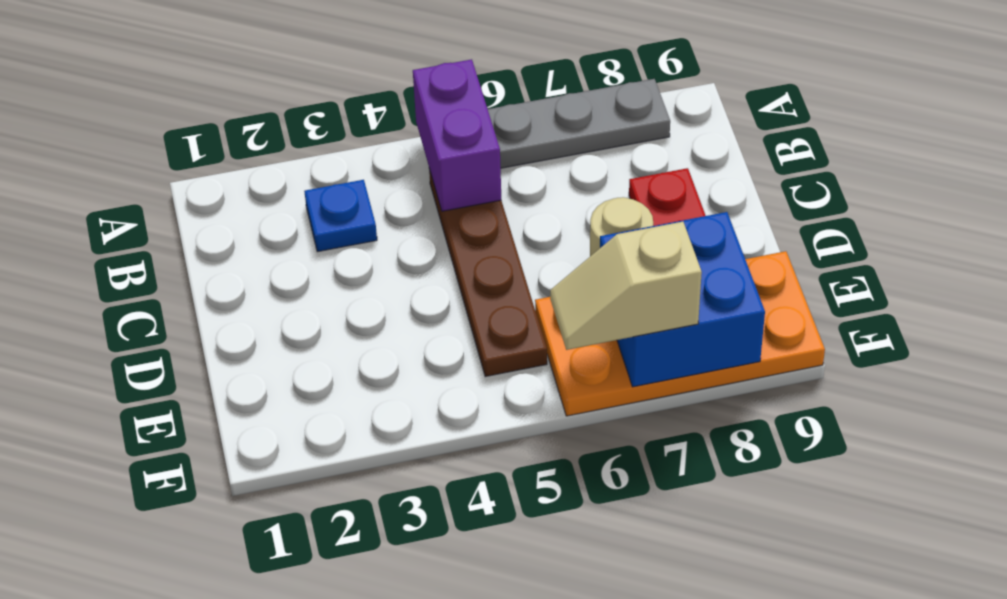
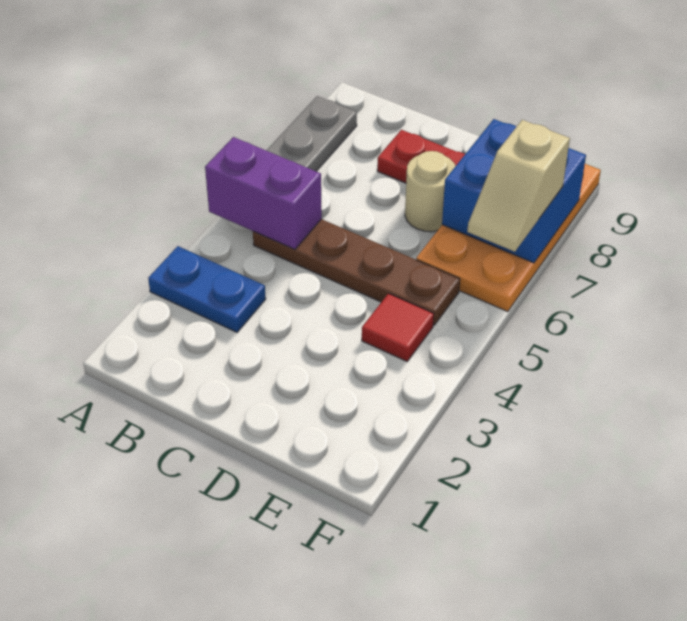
blue 1x1 plate [304,180,377,252] -> blue 1x2 plate [148,246,266,332]
none -> red 1x1 tile [362,294,434,361]

